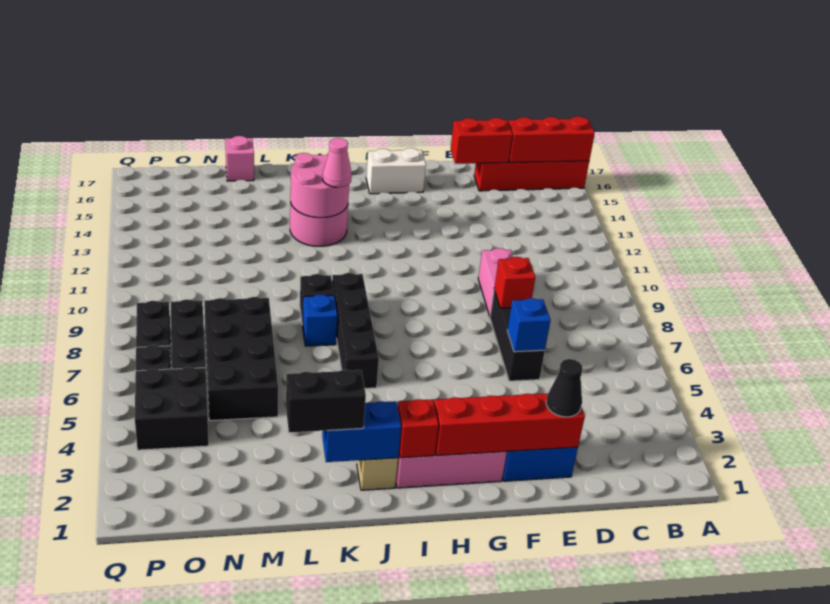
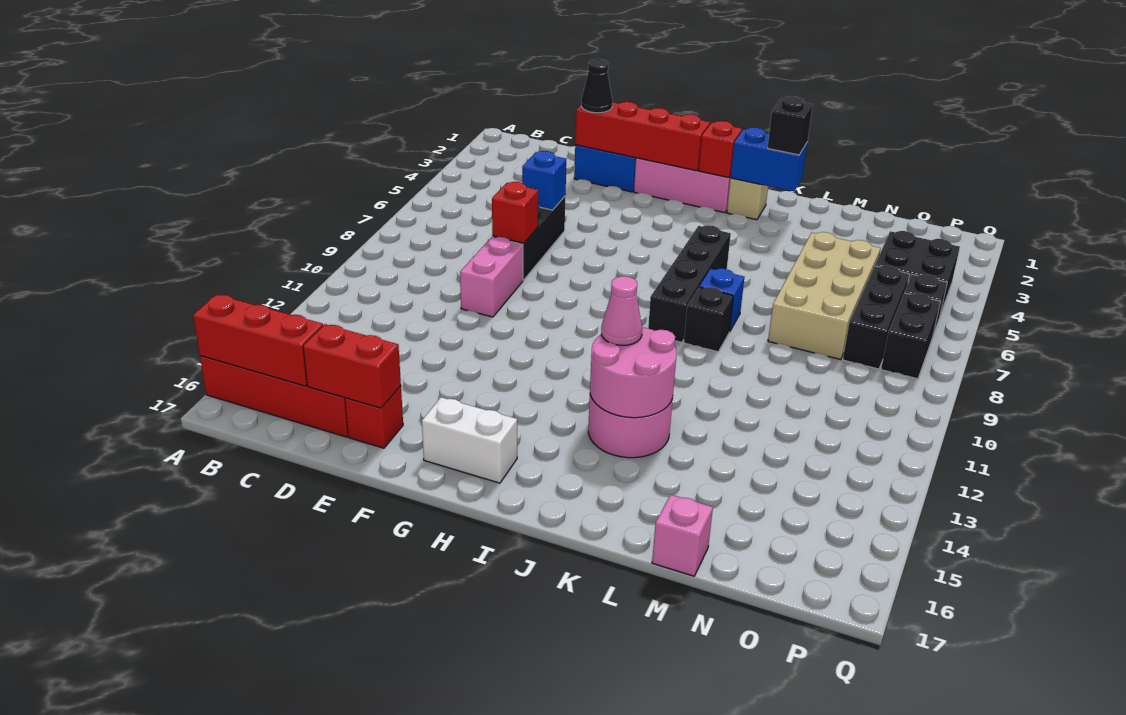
none -> red 1x1 brick [345,386,403,448]
black 1x2 brick [286,370,366,432] -> black 1x1 brick [768,96,813,155]
black 2x4 brick [204,297,278,421] -> tan 2x4 brick [768,232,880,360]

